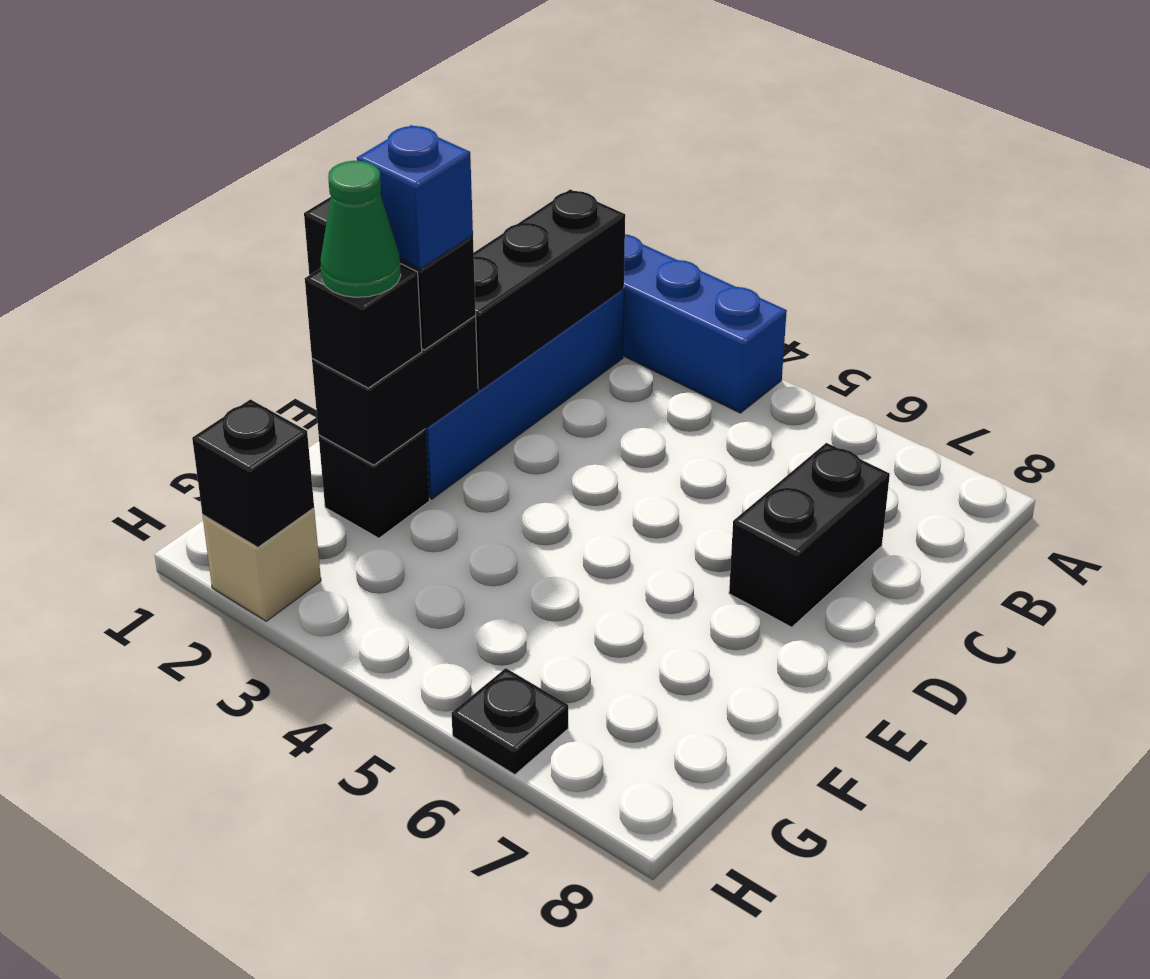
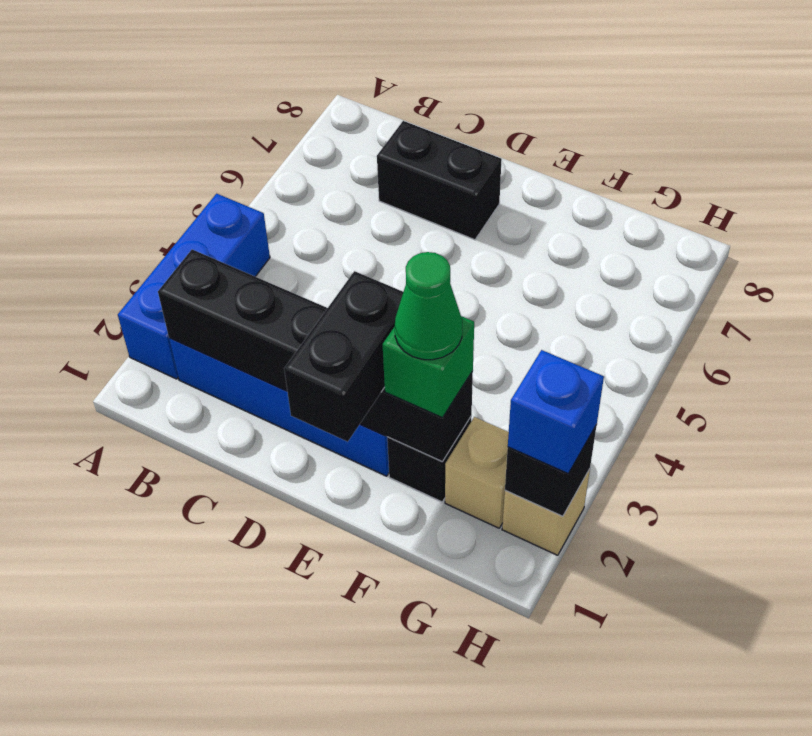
blue 1x1 brick [357,125,473,269] -> blue 1x1 brick moved to [508,350,604,473]
black 1x1 brick [305,264,422,388] -> green 1x1 brick [382,316,474,418]
none -> tan 1x1 brick [445,417,509,528]
black 1x1 plate [451,668,568,775] -> none

